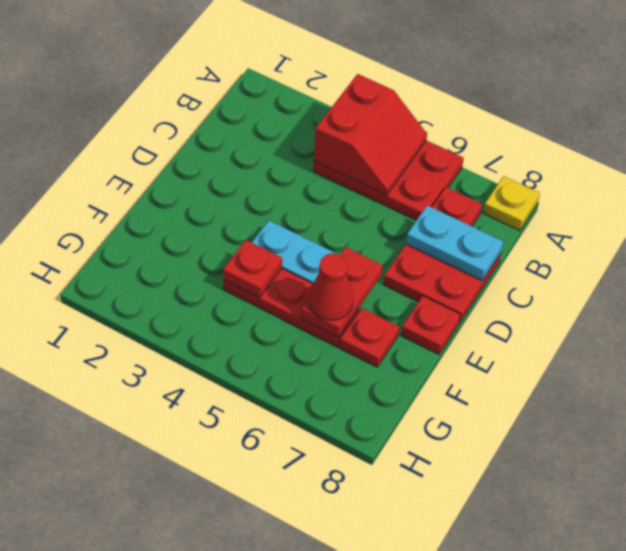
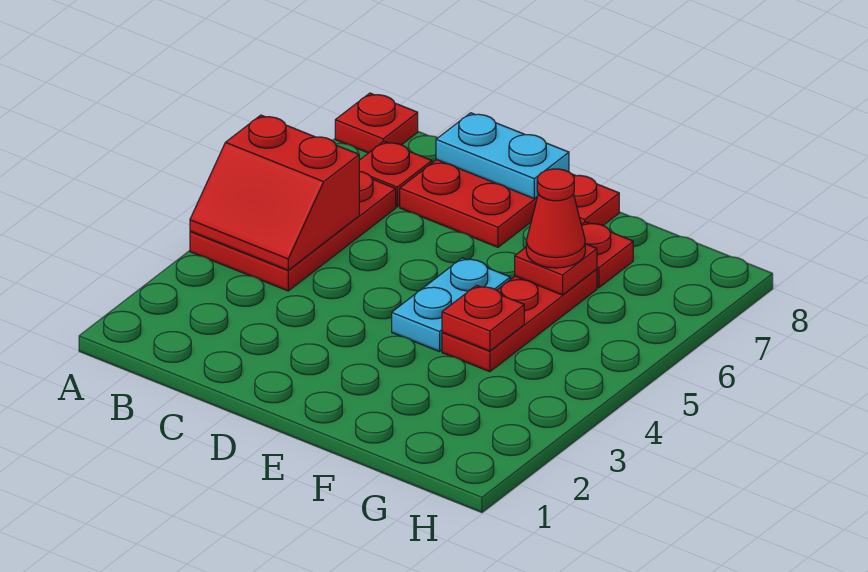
red 2x2 slope [314,74,427,195] -> red 2x2 slope turned to [190,115,359,270]
yellow 1x1 plate [483,176,540,231] -> red 1x1 plate [335,93,418,153]
cyan 1x2 plate [406,205,503,281] -> cyan 1x2 plate turned to [436,113,569,199]
red 1x2 plate [301,247,383,337] -> red 1x1 plate [515,244,597,295]

